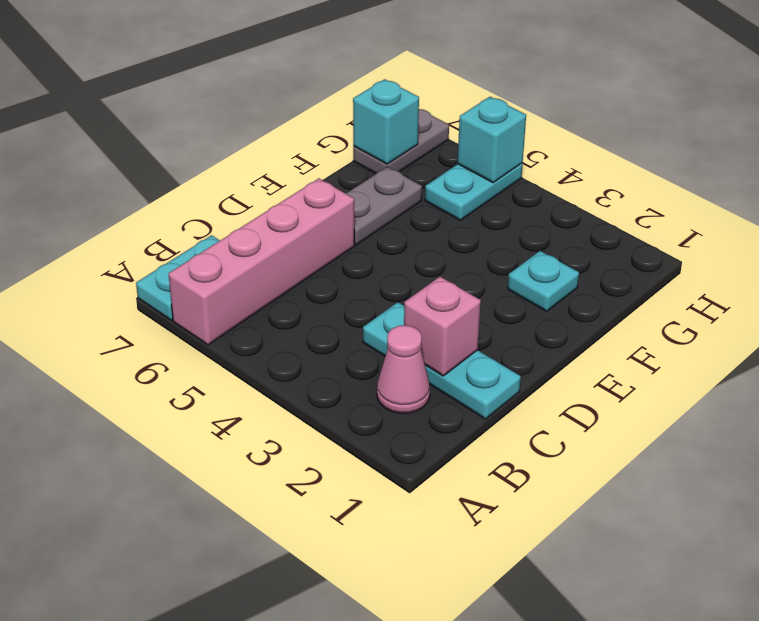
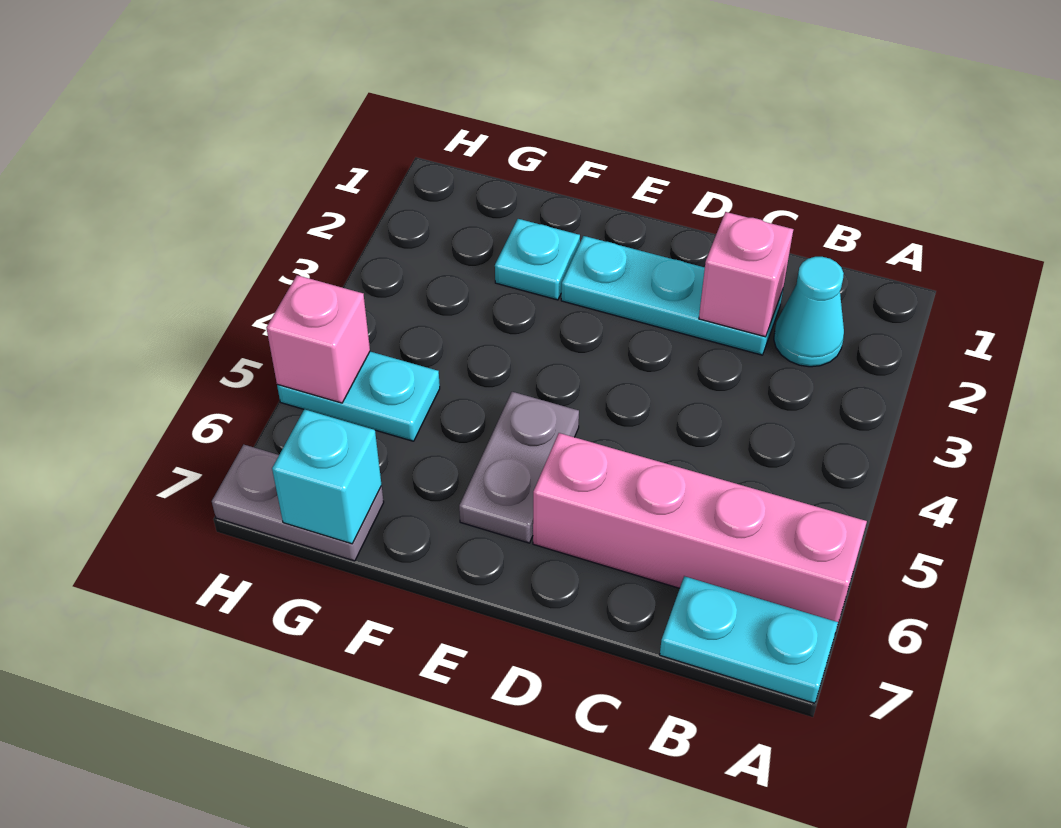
pink 1x1 cone [377,325,430,413] -> cyan 1x1 cone [774,257,844,367]
cyan 1x3 plate [363,302,521,419] -> cyan 1x3 plate turned to [561,236,783,355]
grey 1x2 plate [346,167,422,245] -> grey 1x2 plate turned to [459,392,579,543]
cyan 1x1 brick [458,97,526,183] -> pink 1x1 brick [266,275,370,403]

